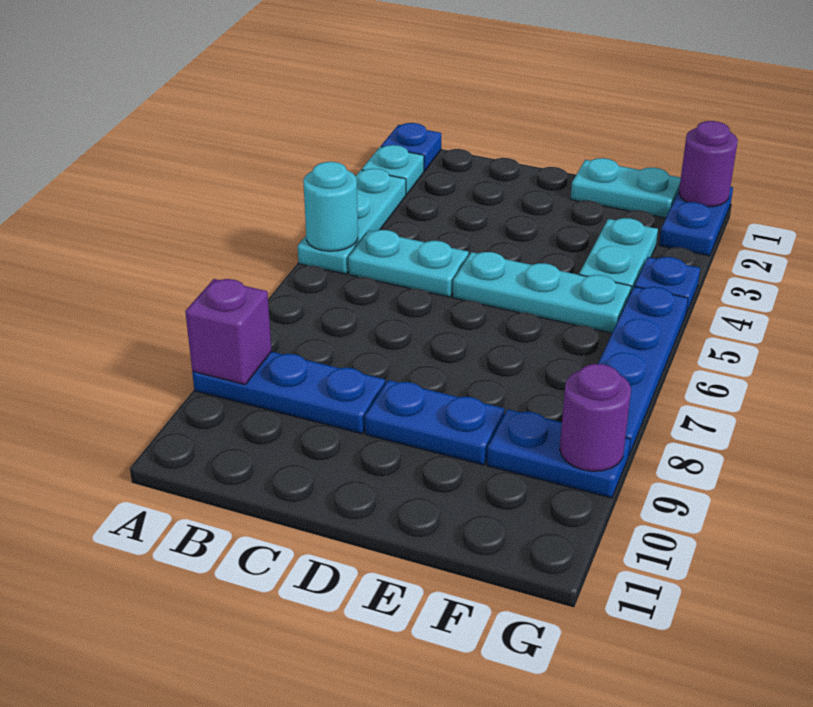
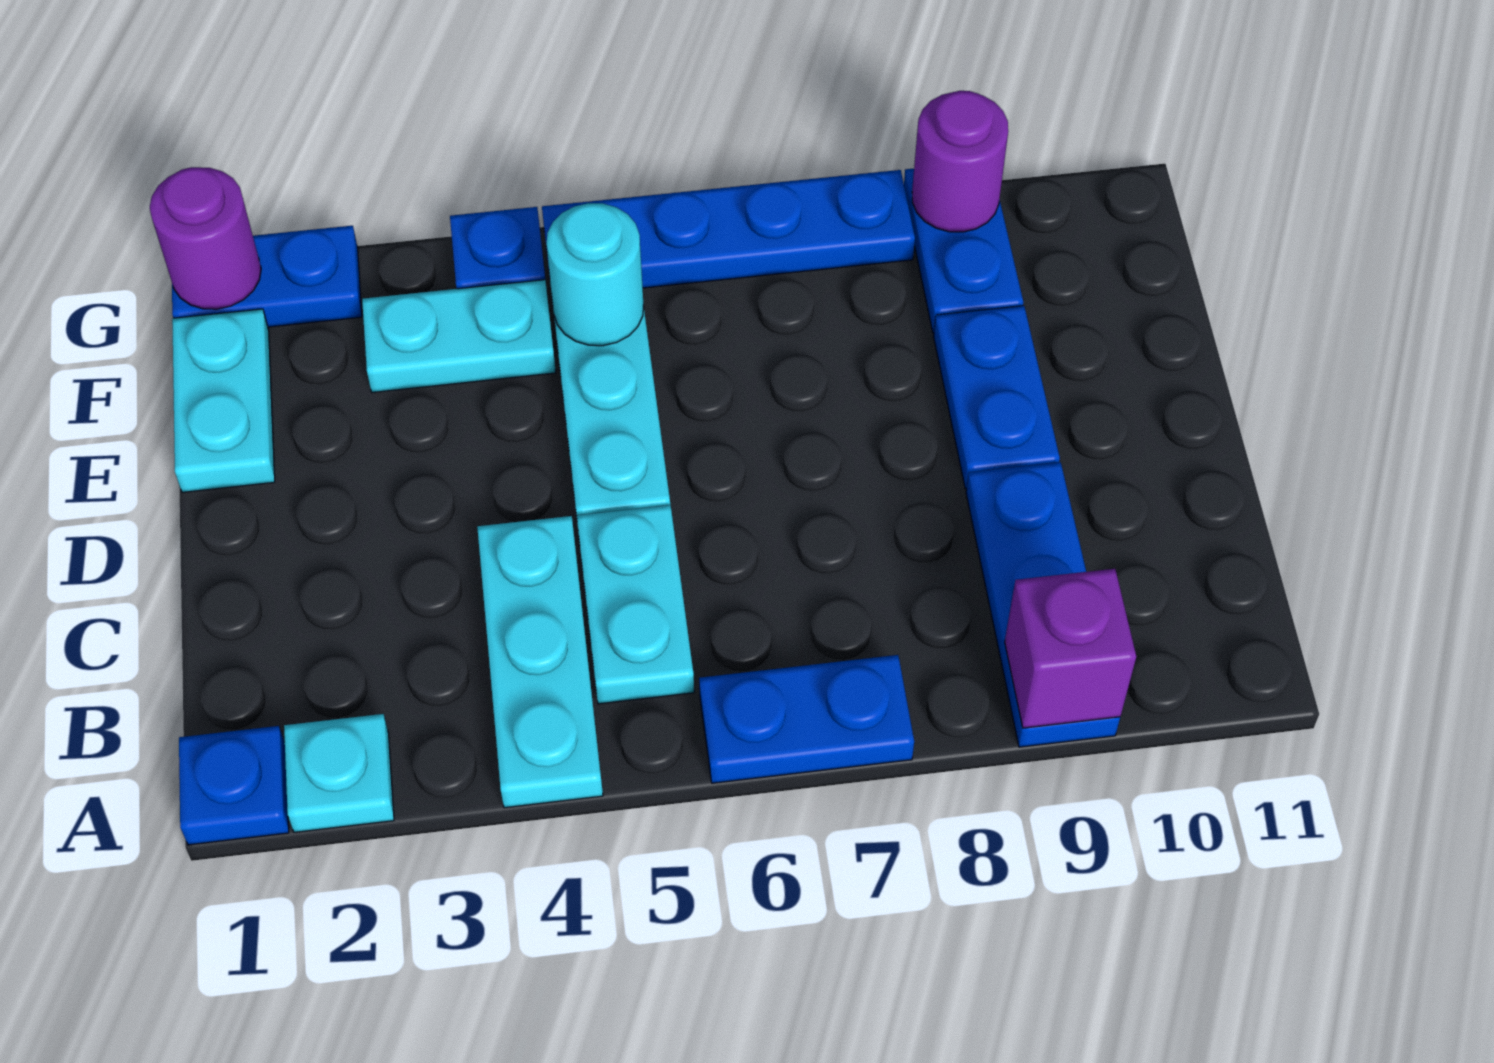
cyan 1x3 plate [298,168,406,274] -> cyan 1x3 plate turned to [477,516,603,808]
cyan 1x1 round brick [303,162,358,251] -> cyan 1x1 round brick moved to [546,203,644,346]
none -> blue 1x2 plate [699,655,914,783]

